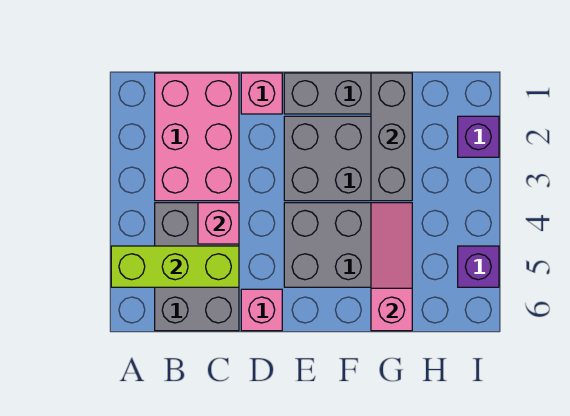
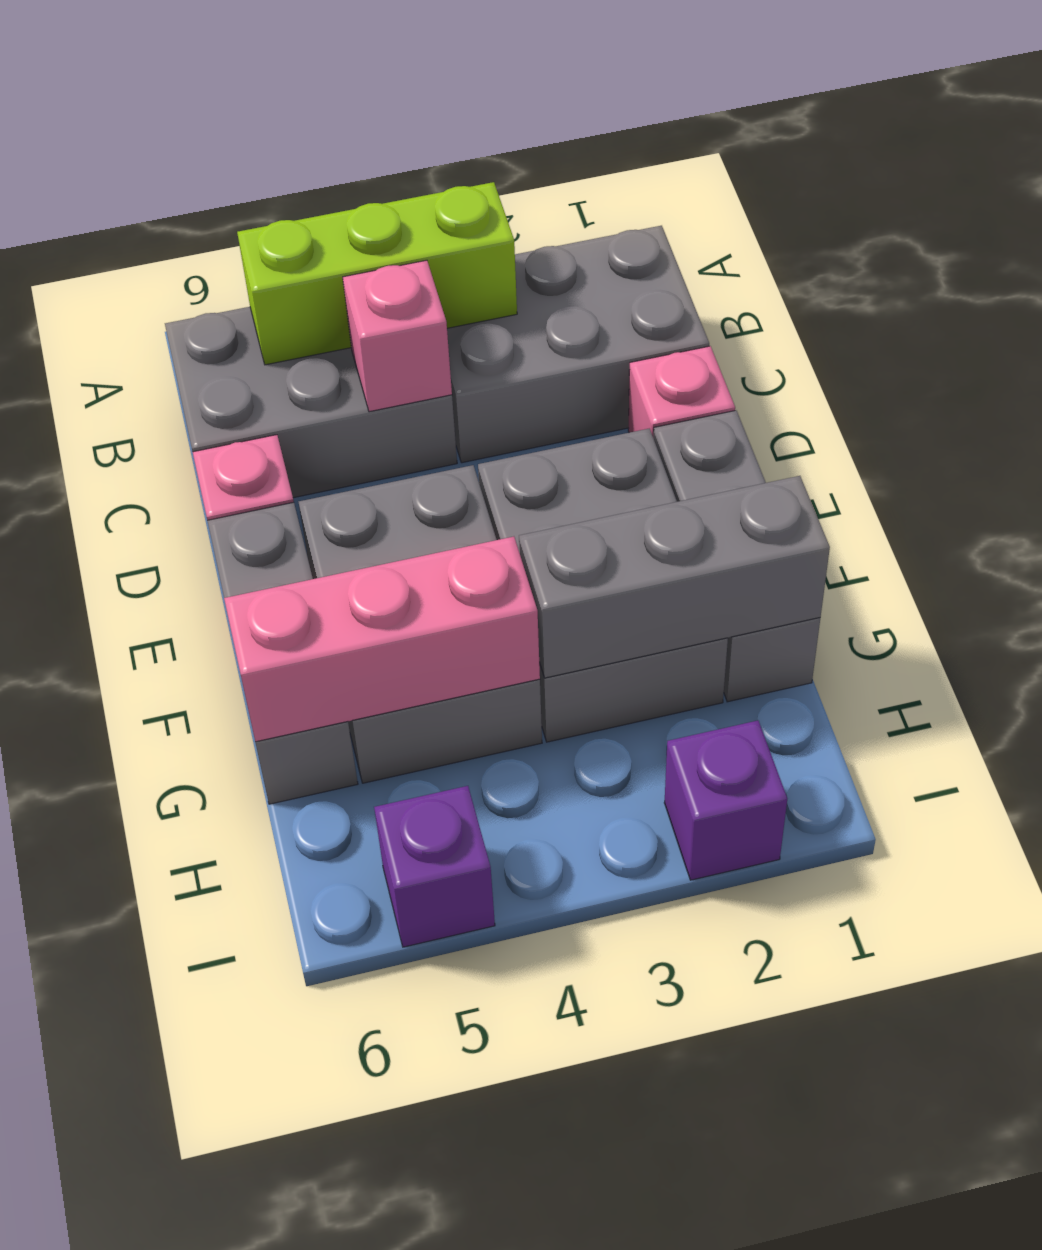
lime 1x3 brick [111,246,239,287] -> lime 1x3 brick turned to [237,182,517,365]
pink 2x3 brick [155,73,239,201] -> grey 2x3 brick [447,226,709,463]
none -> grey 1x3 brick [207,502,358,804]
pink 1x3 slope [371,203,412,331] -> pink 1x3 brick [224,537,540,742]

